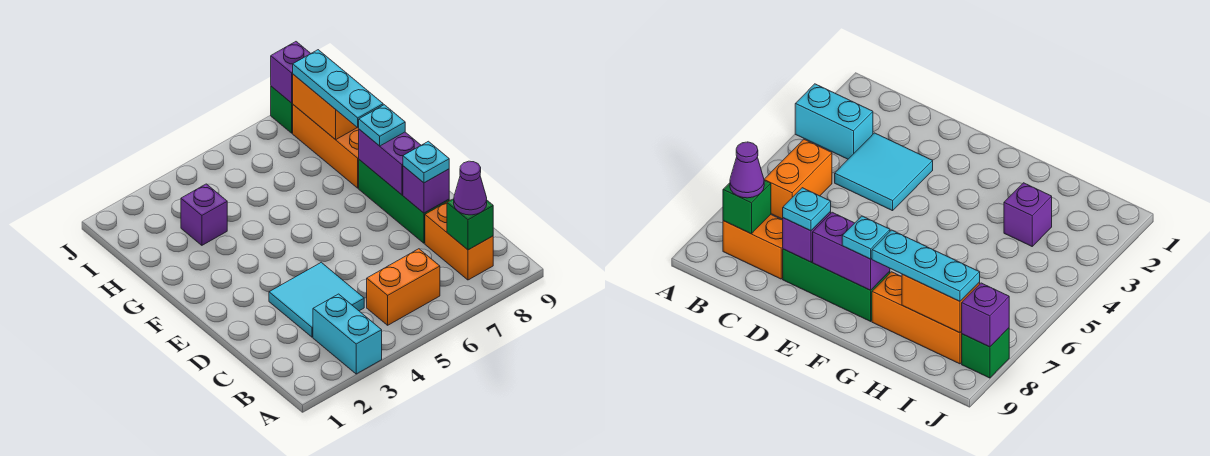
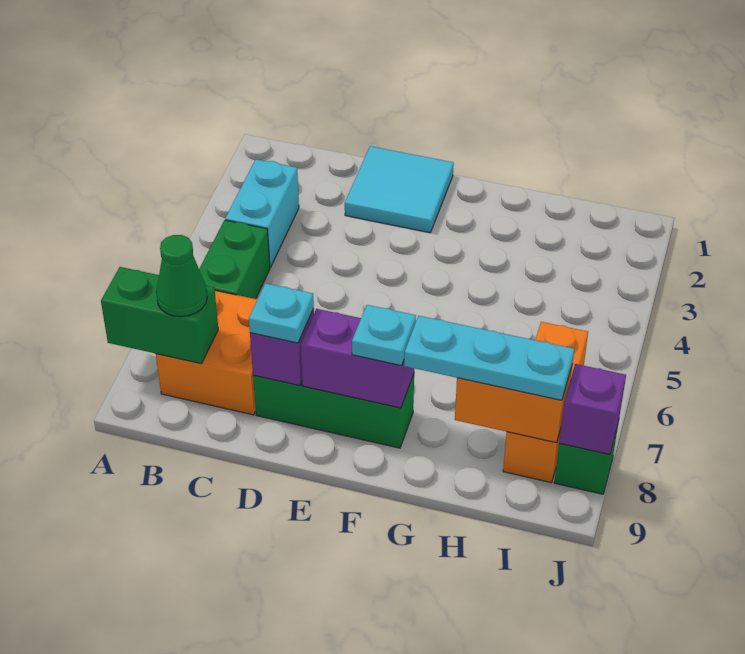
cyan 1x2 brick [313,294,382,374] -> cyan 1x2 brick turned to [225,159,299,268]
orange 1x2 brick [367,249,440,325] -> green 1x2 brick [199,220,270,299]
orange 1x2 brick [425,200,493,280] -> orange 2x2 brick [156,290,258,415]
green 1x1 brick [447,199,493,250] -> green 1x2 brick [101,267,218,364]
purple 1x1 cone [454,161,487,215] -> green 1x1 cone [156,235,207,317]
cyan 2x2 tile [269,262,364,337] -> cyan 2x2 tile moved to [345,146,454,233]
orange 1x3 brick [293,105,359,188] -> orange 1x3 brick turned to [503,322,588,483]
purple 1x1 brick [181,184,227,245] -> none

